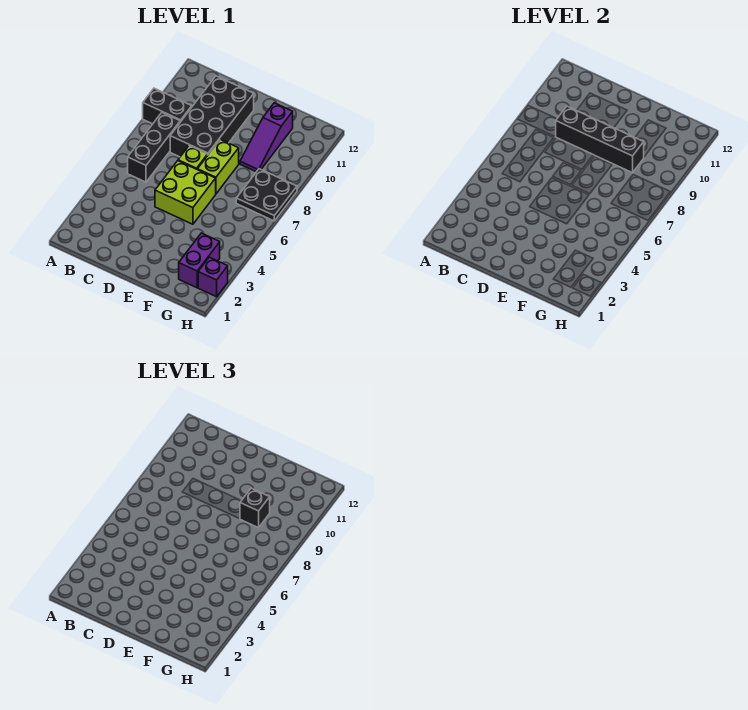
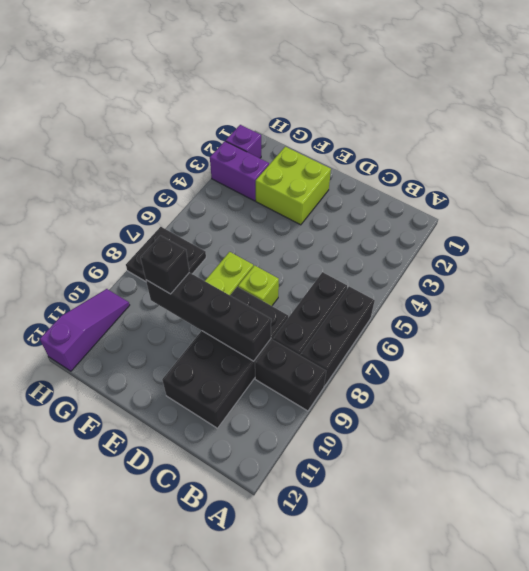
none -> black 1x3 brick [300,287,375,386]
lime 2x2 brick [155,161,216,224] -> lime 2x2 brick moved to [256,146,331,225]
purple 1x3 slope [240,103,293,172] -> purple 1x3 slope moved to [40,289,130,371]
purple 1x2 brick [179,233,220,288] -> purple 1x2 brick turned to [210,141,269,201]

